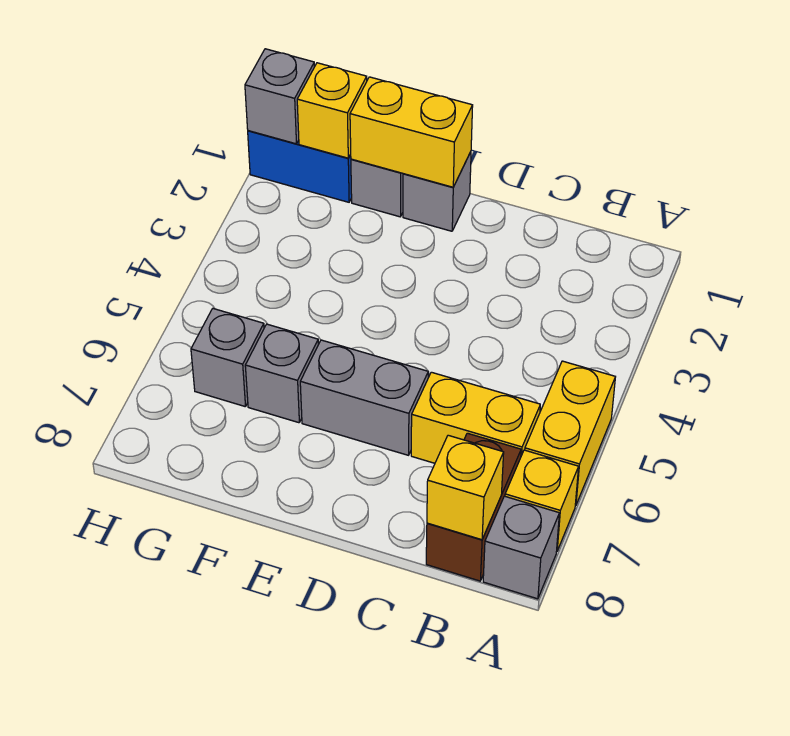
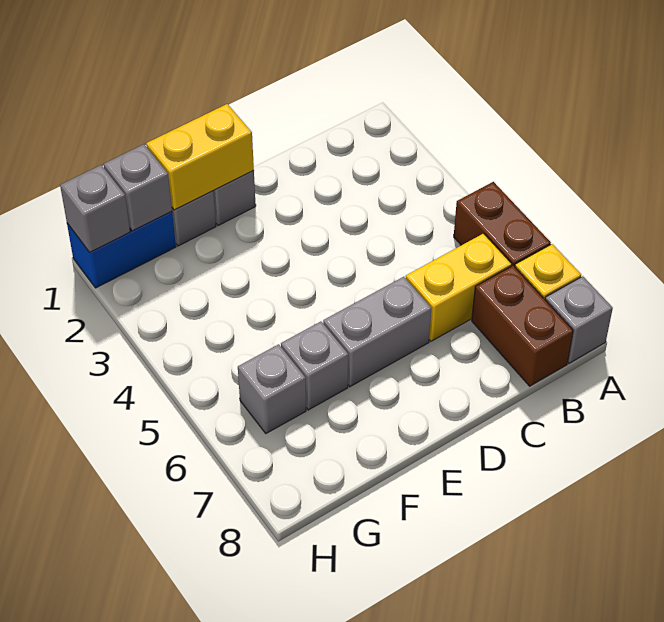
yellow 1x2 brick [525,361,615,506] -> brown 1x2 brick [454,182,551,267]
yellow 1x1 brick [427,435,504,540] -> none
yellow 1x1 brick [297,63,367,158] -> grey 1x1 brick [104,144,172,231]

